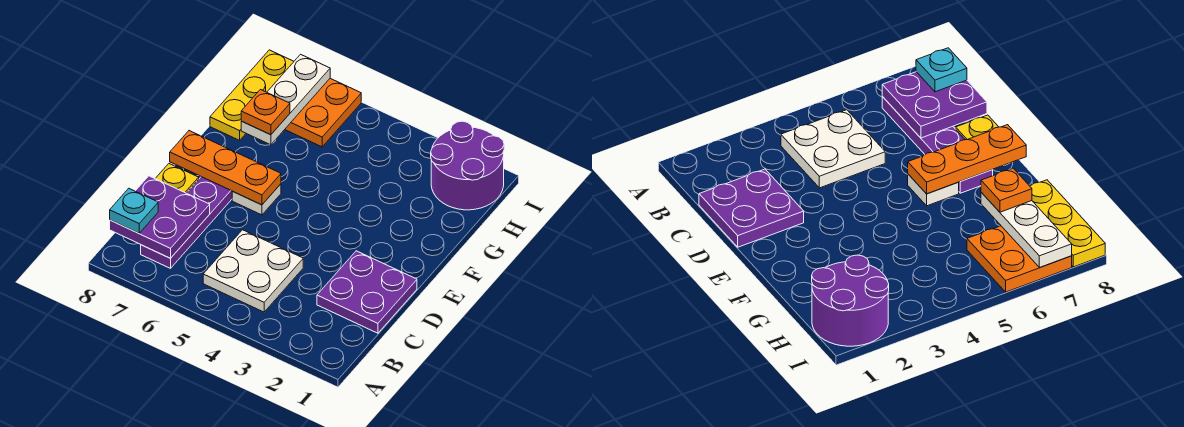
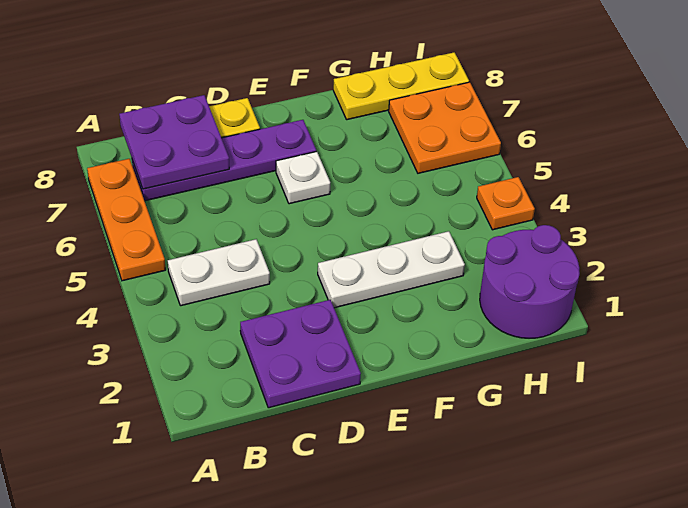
white 2x2 plate [203,230,303,312] -> white 1x2 plate [168,239,270,306]
cyan 1x1 plate [110,188,158,233] -> none
orange 1x3 plate [170,131,281,205] -> orange 1x3 plate moved to [87,159,166,281]
white 1x3 plate [241,54,330,145] -> white 1x3 plate moved to [318,231,465,308]
orange 1x1 plate [241,90,290,135] -> orange 1x1 plate moved to [477,177,535,230]

